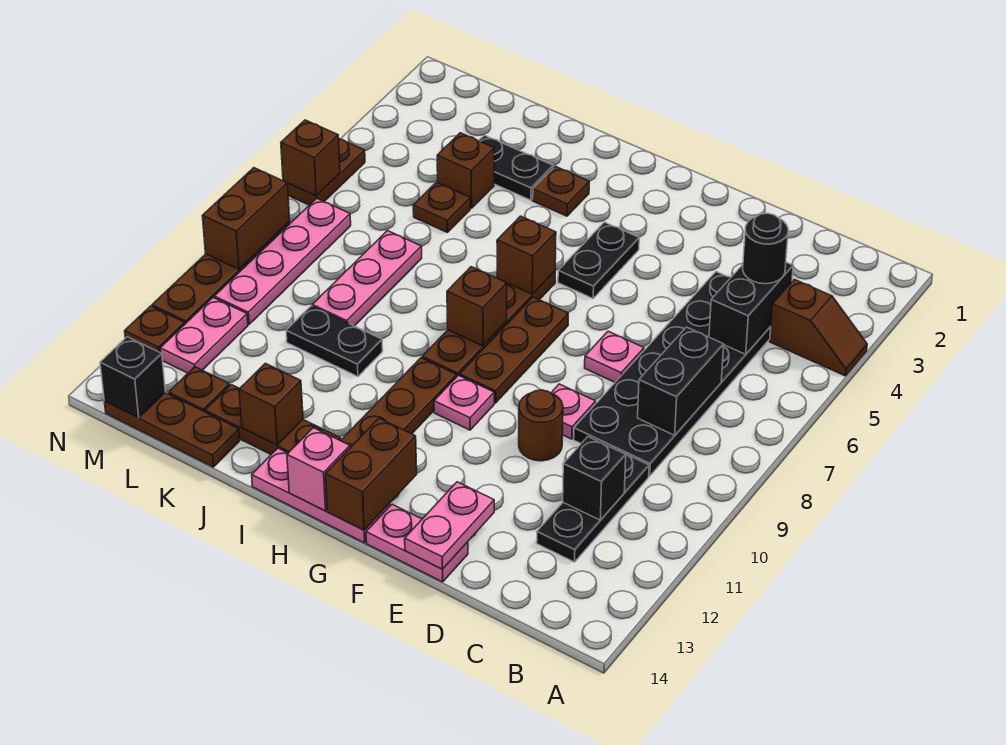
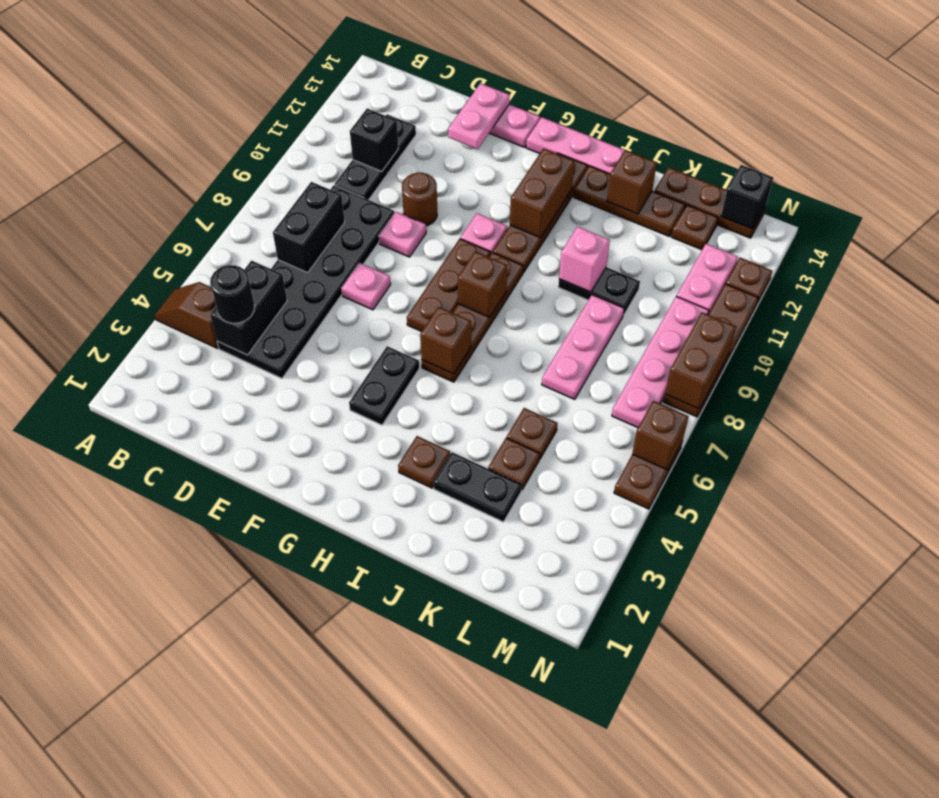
brown 1x2 brick [326,418,417,530] -> brown 1x2 brick moved to [510,148,575,238]
pink 1x1 brick [287,428,350,511] -> pink 1x1 brick moved to [559,226,610,292]
brown 1x1 brick [437,133,494,208] -> brown 1x1 plate [488,438,540,490]

